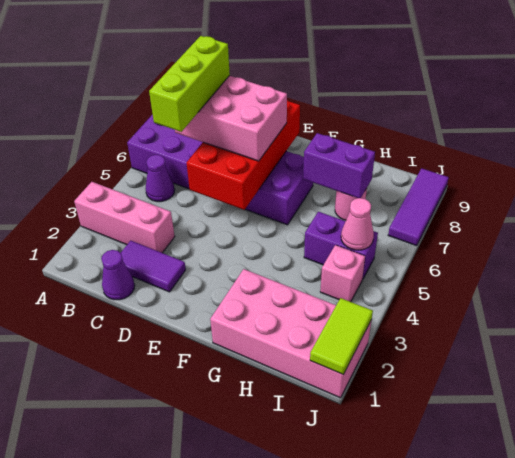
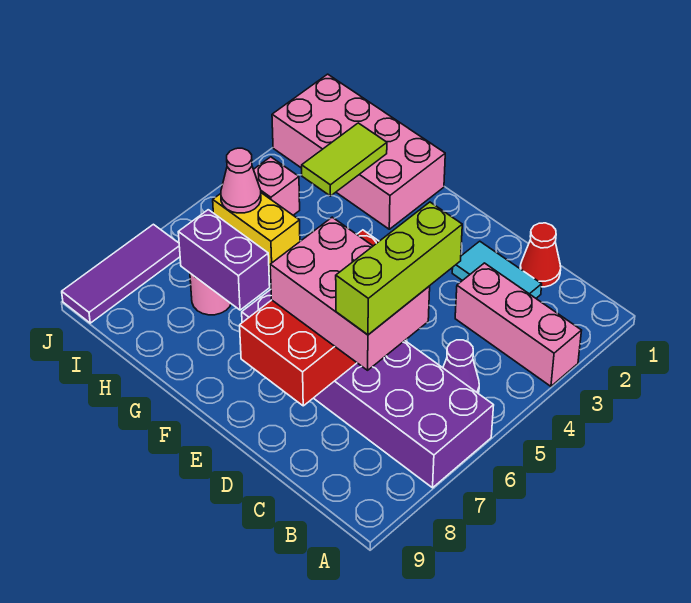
purple 1x1 cone [101,250,135,300] -> red 1x1 cone [520,223,561,287]
purple 1x2 tile [121,241,186,292] -> cyan 1x2 tile [452,241,542,298]
purple 1x2 brick [304,212,378,279] -> yellow 1x2 brick [213,193,300,274]
lime 1x2 tile [310,298,373,374] -> lime 1x2 tile moved to [302,123,387,196]

